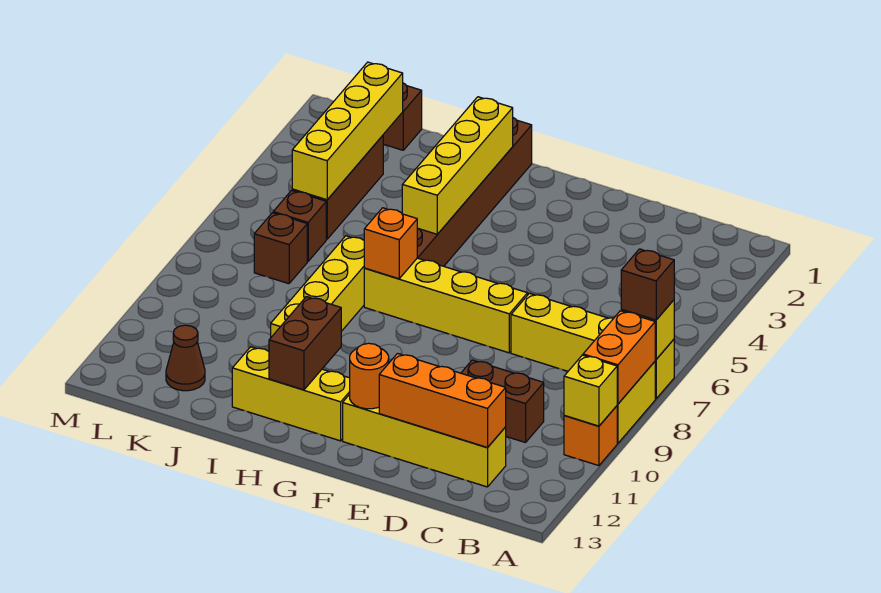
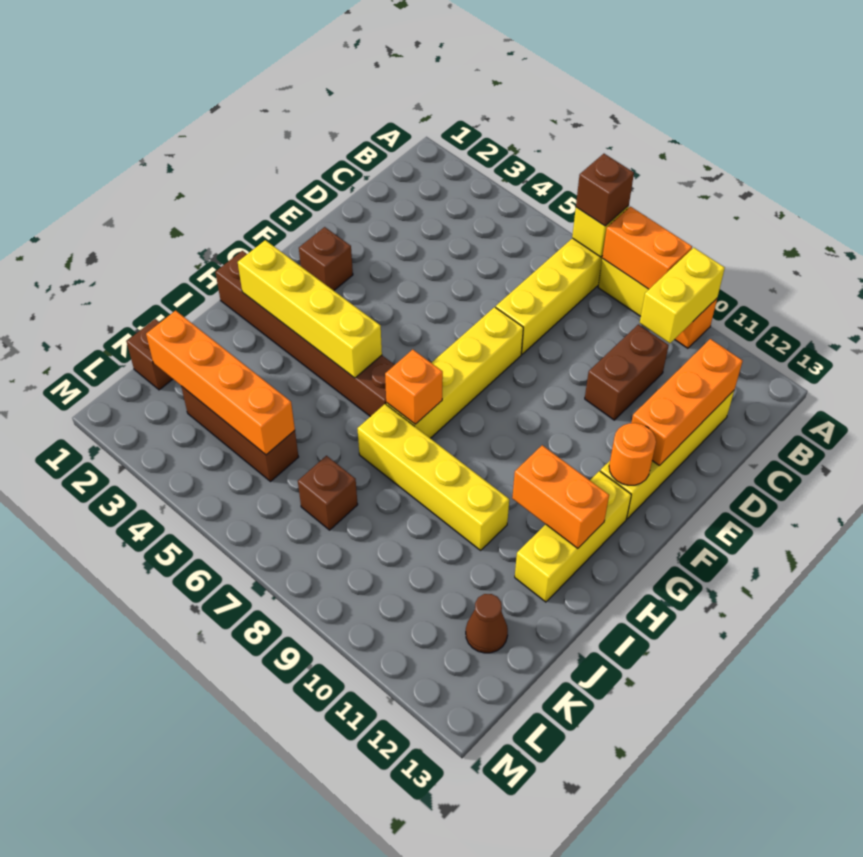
yellow 1x1 brick [564,355,617,426] -> yellow 1x2 brick [640,248,725,343]
brown 1x2 brick [269,297,341,390] -> orange 1x2 brick [512,445,609,548]
yellow 1x4 brick [292,62,403,200] -> orange 1x4 brick [146,311,295,455]
brown 1x1 brick [273,191,326,261] -> brown 1x1 brick moved to [299,227,353,291]

